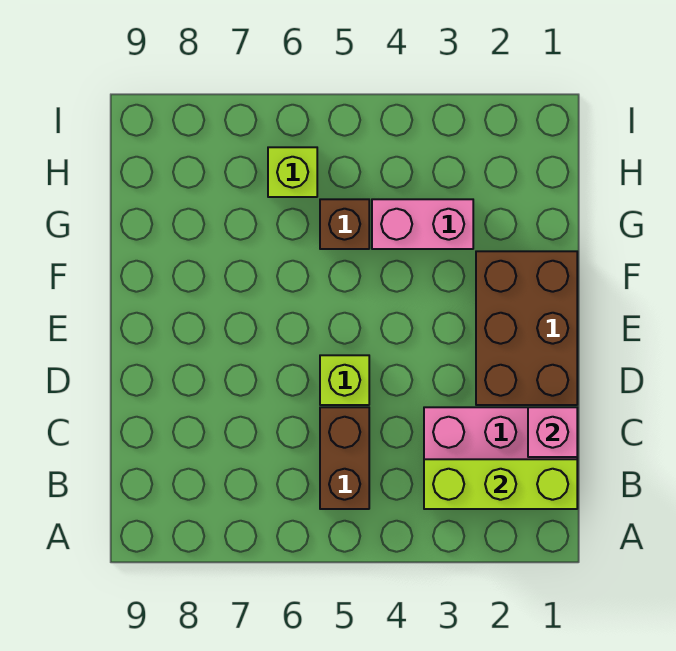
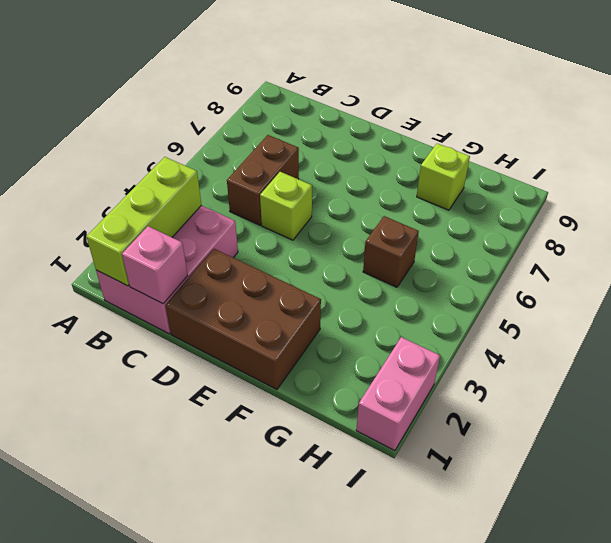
brown 1x2 brick [320,407,369,509] -> brown 1x2 brick turned to [227,135,299,225]
pink 1x2 brick [372,199,473,249] -> pink 1x2 brick moved to [356,337,440,451]
lime 1x1 brick [268,147,317,197] -> lime 1x1 brick moved to [417,143,470,210]

